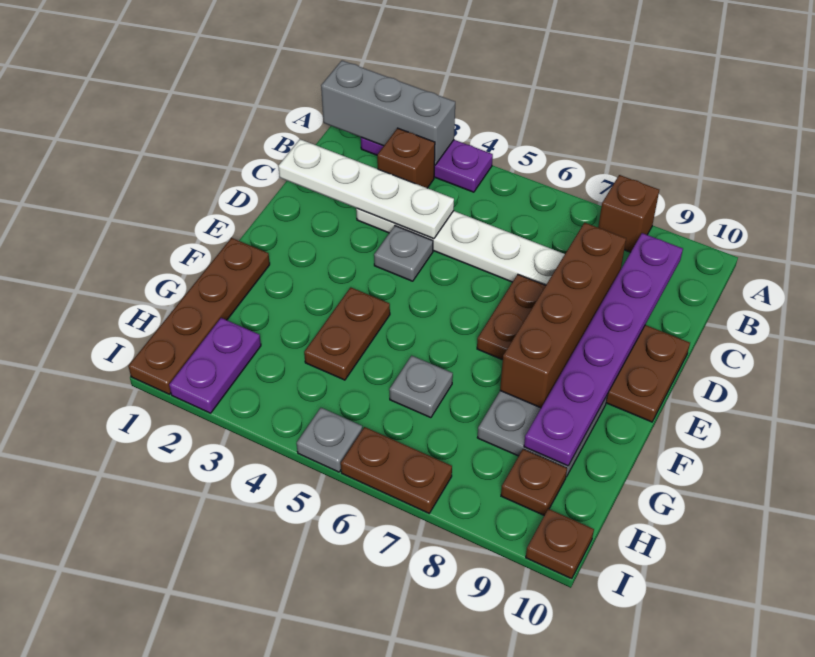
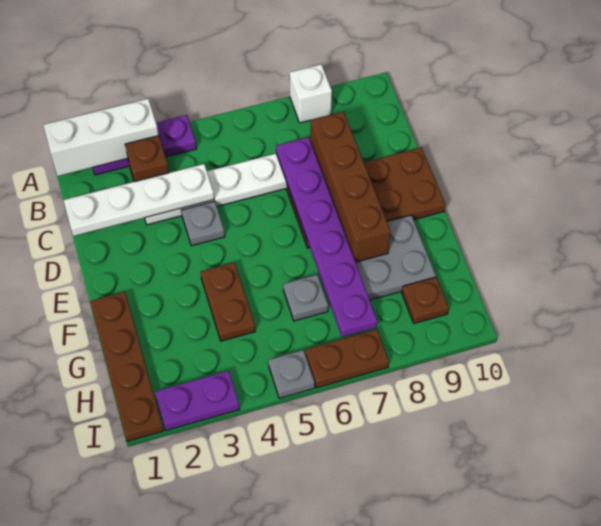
grey 1x3 brick [321,61,455,165] -> white 1x3 brick [43,99,159,176]
brown 1x1 brick [598,175,659,252] -> white 1x1 brick [290,64,332,123]
purple 1x6 plate [524,233,683,466] -> purple 1x6 plate moved to [276,137,377,337]
purple 1x2 plate [169,318,261,413] -> purple 1x2 plate turned to [155,371,240,430]
brown 1x1 plate [526,509,594,579] -> none

